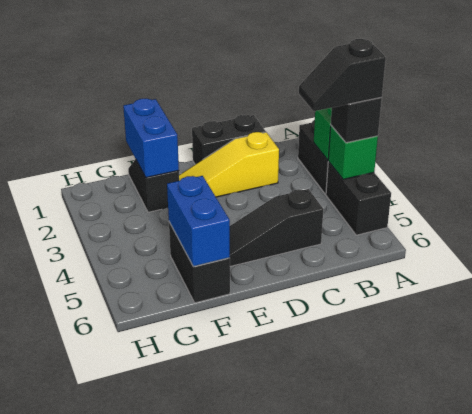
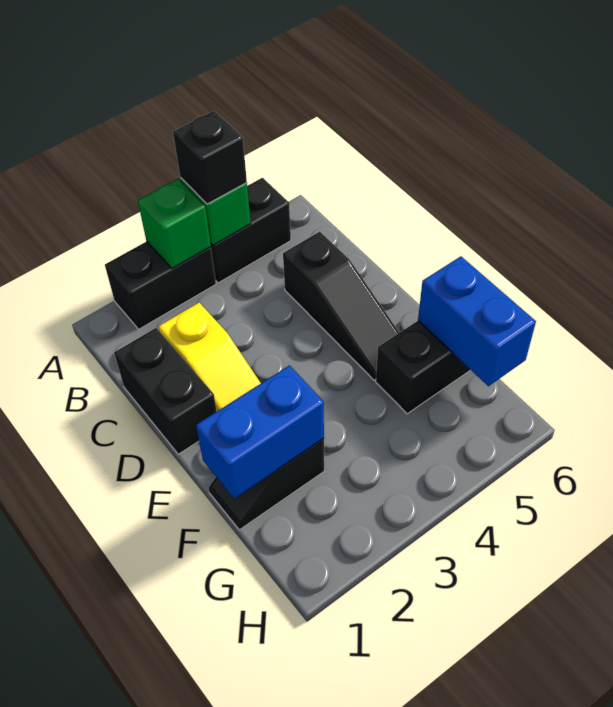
black 1x2 slope [299,39,386,111] -> none
blue 1x2 brick [167,176,230,267] -> blue 1x2 brick turned to [418,256,536,386]

